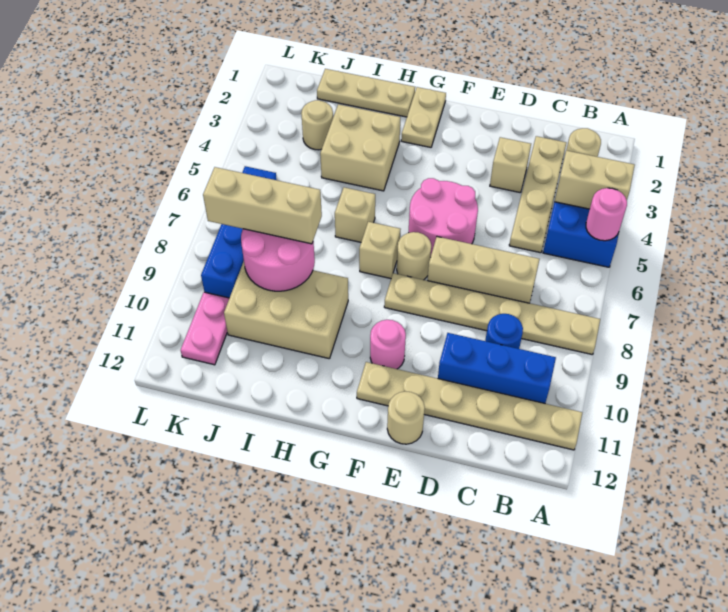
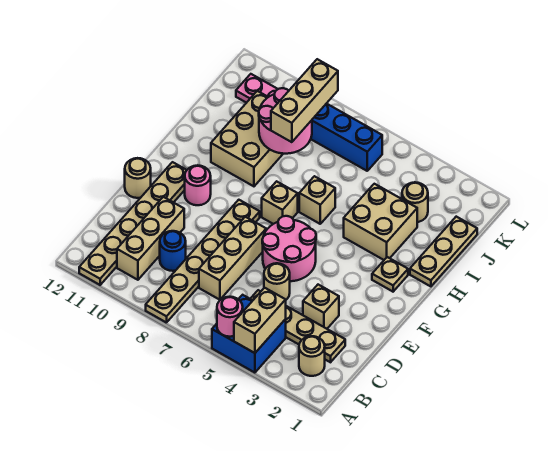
blue 1x3 brick [438,333,556,403] -> tan 1x3 brick [117,197,184,280]
tan 1x1 round brick [397,232,431,280] -> tan 1x1 round brick moved to [264,263,290,300]
tan 1x2 plate [401,87,446,147] -> tan 1x1 plate [372,257,408,292]

